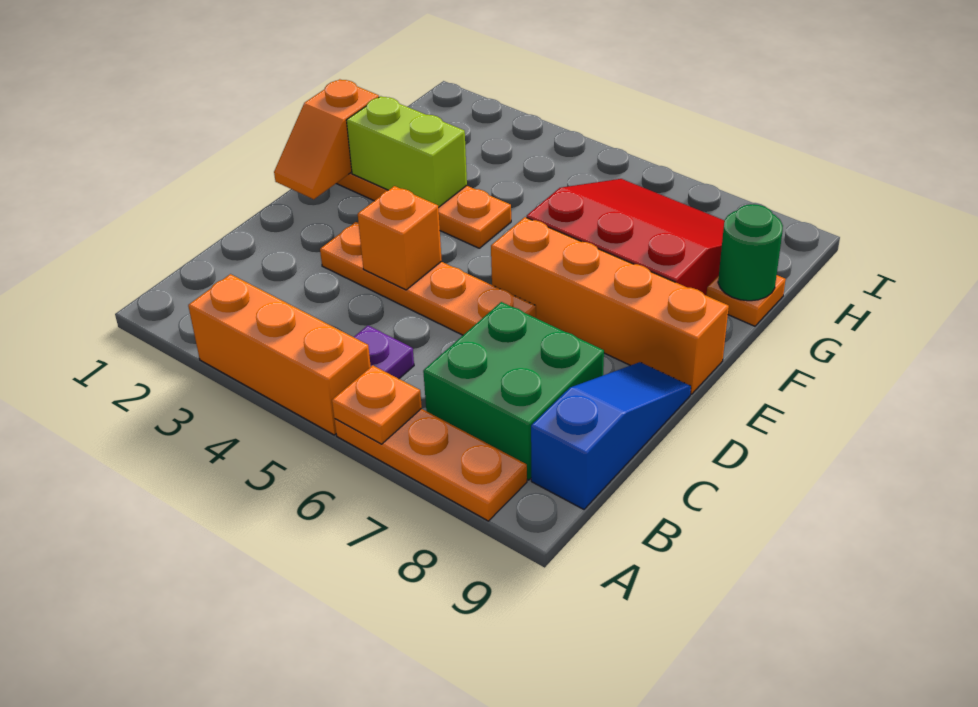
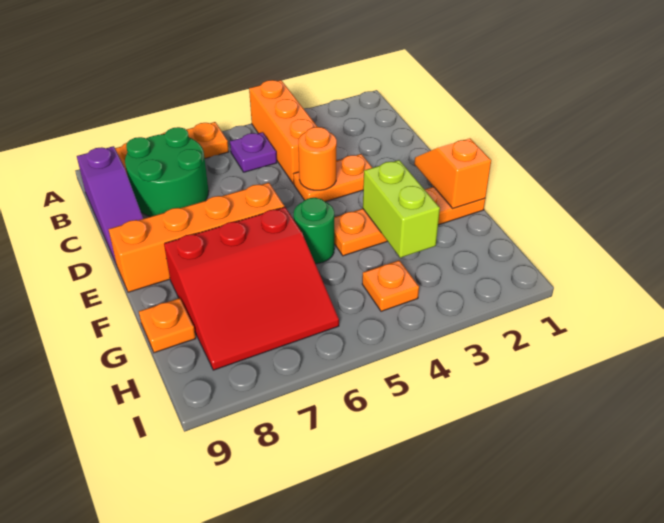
orange 1x3 brick [188,274,371,435] -> orange 1x3 brick turned to [249,80,317,184]
orange 1x1 plate [332,365,422,444] -> orange 1x1 plate moved to [362,260,419,311]
green 2x2 brick [423,302,604,480] -> green 2x2 round brick [125,127,208,217]
blue 1x3 slope [531,362,691,509] -> purple 1x3 slope [77,146,143,263]
orange 1x4 plate [320,222,536,335] -> orange 1x2 plate [294,154,372,202]
orange 1x1 brick [358,186,442,290] -> orange 1x1 round brick [298,127,337,190]
lime 1x2 brick [346,96,467,208] -> lime 1x2 brick turned to [363,160,440,258]
green 1x1 round brick [718,204,783,301] -> green 1x1 round brick moved to [294,198,334,264]

